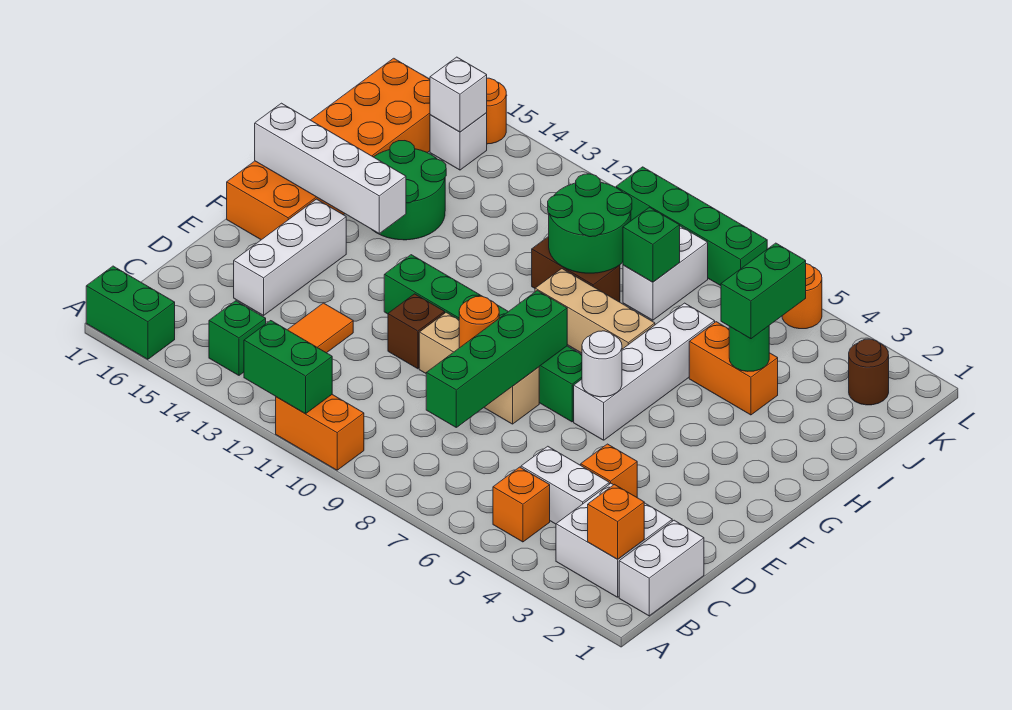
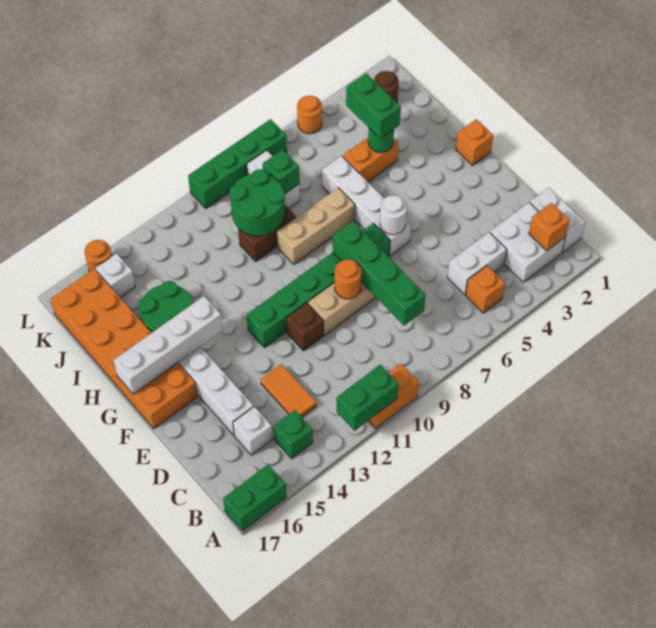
orange 1x1 brick [581,444,637,497] -> orange 1x1 brick moved to [456,119,493,166]
white 1x1 brick [430,57,487,132] -> white 1x1 brick moved to [233,406,273,455]

